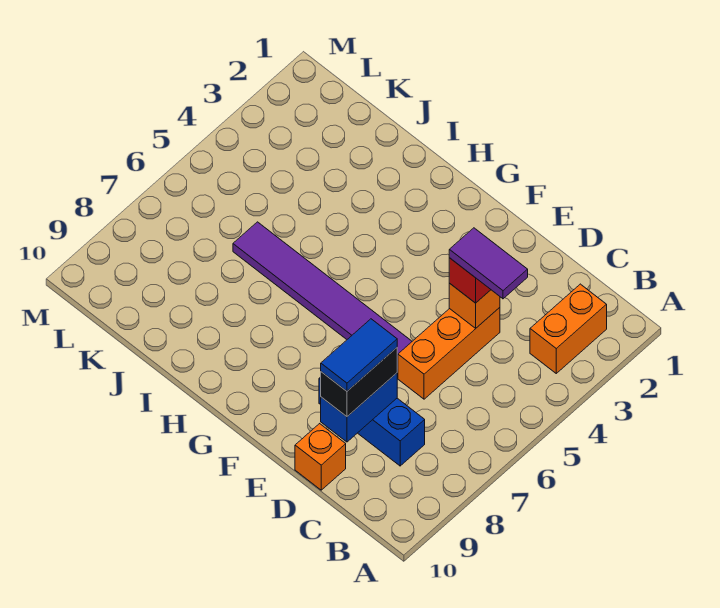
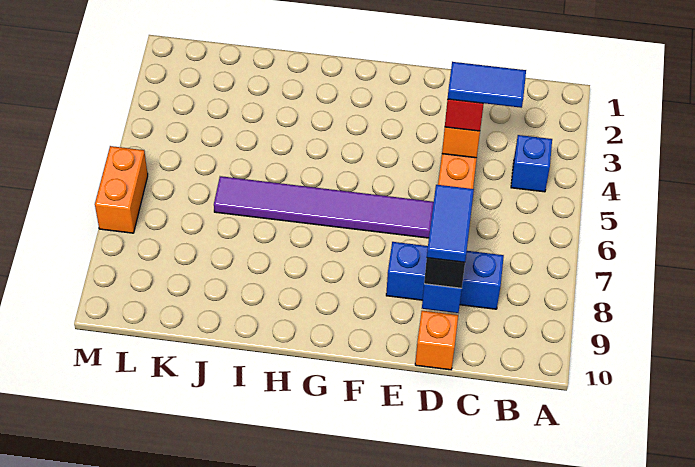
orange 1x2 brick [530,284,607,373] -> orange 1x2 brick moved to [95,146,148,233]
none -> blue 1x1 brick [511,135,552,192]
purple 1x2 tile [449,228,528,299] -> blue 1x2 tile [448,62,526,108]

